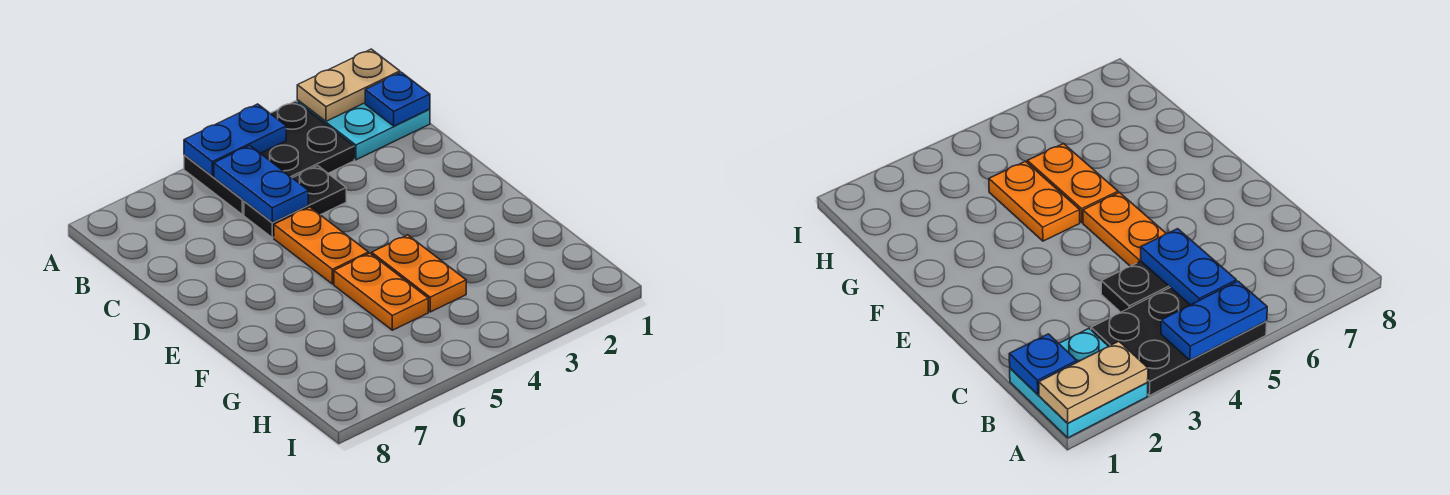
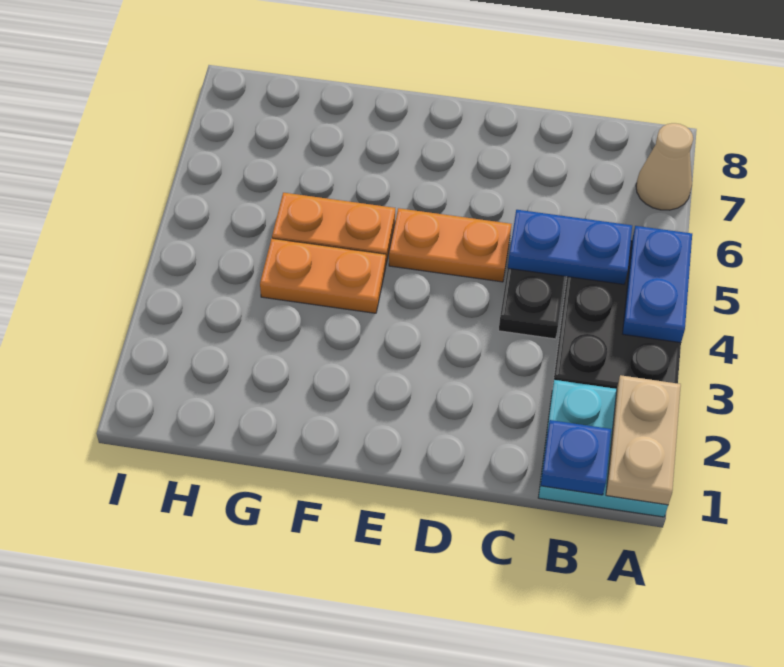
none -> tan 1x1 cone [636,123,693,210]

